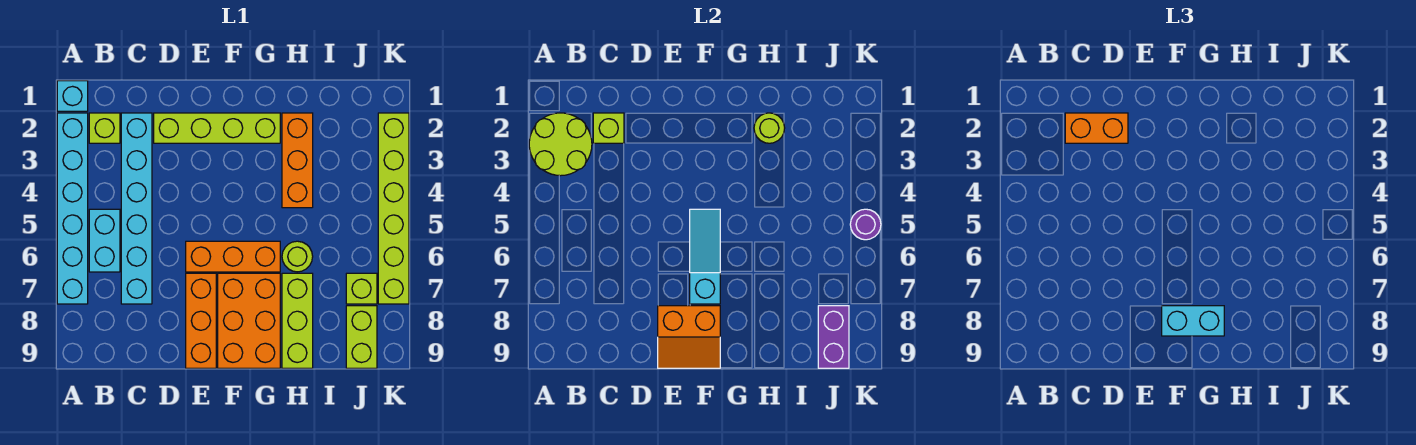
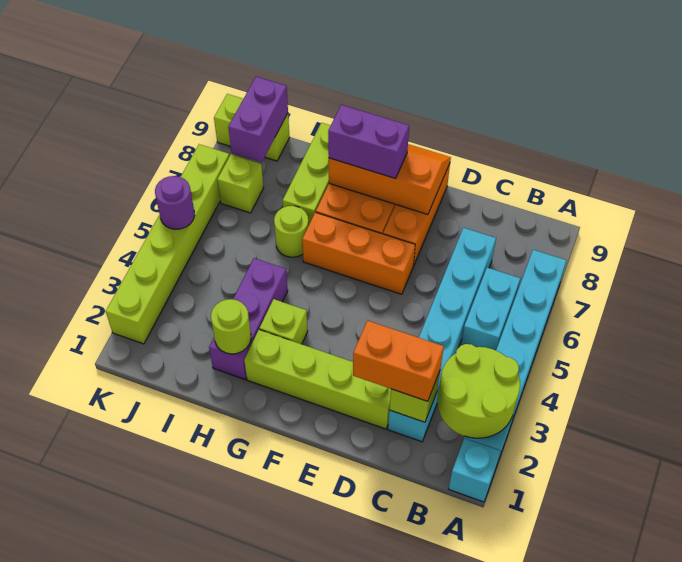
lime 1x1 brick [89,113,120,143] -> lime 1x1 brick moved to [259,299,308,344]
orange 2x2 slope [658,306,720,368] -> orange 2x3 slope [329,144,451,214]
cyan 1x3 slope [690,209,720,304] -> none
cyan 1x2 brick [1162,306,1224,336] -> purple 1x2 brick [328,105,409,178]
orange 1x3 brick [282,113,313,208] -> purple 1x3 brick [209,258,288,379]
lime 1x2 brick [346,306,377,368] -> lime 1x2 brick turned to [214,94,290,161]

